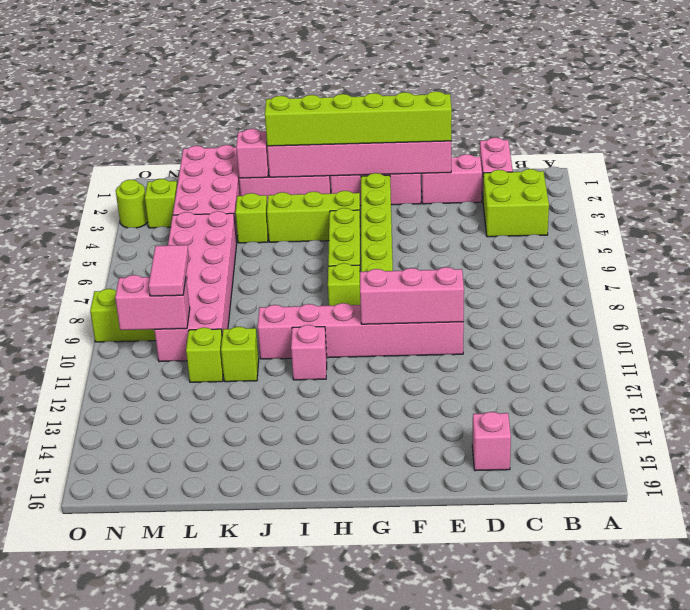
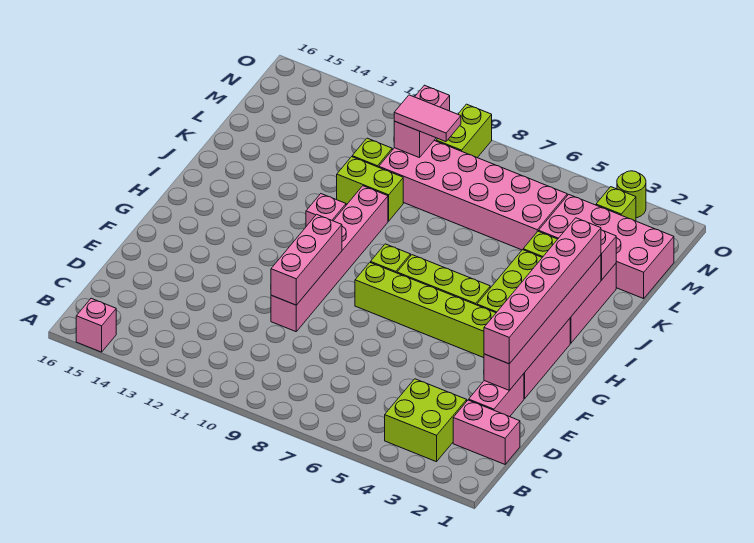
pink 1x1 brick [472,412,511,471] -> pink 1x1 brick moved to [76,298,116,352]
lime 1x6 brick [265,91,452,146] -> pink 1x6 brick [484,218,601,364]
lime 1x1 brick [221,327,259,382] -> lime 1x2 brick [337,157,403,221]

